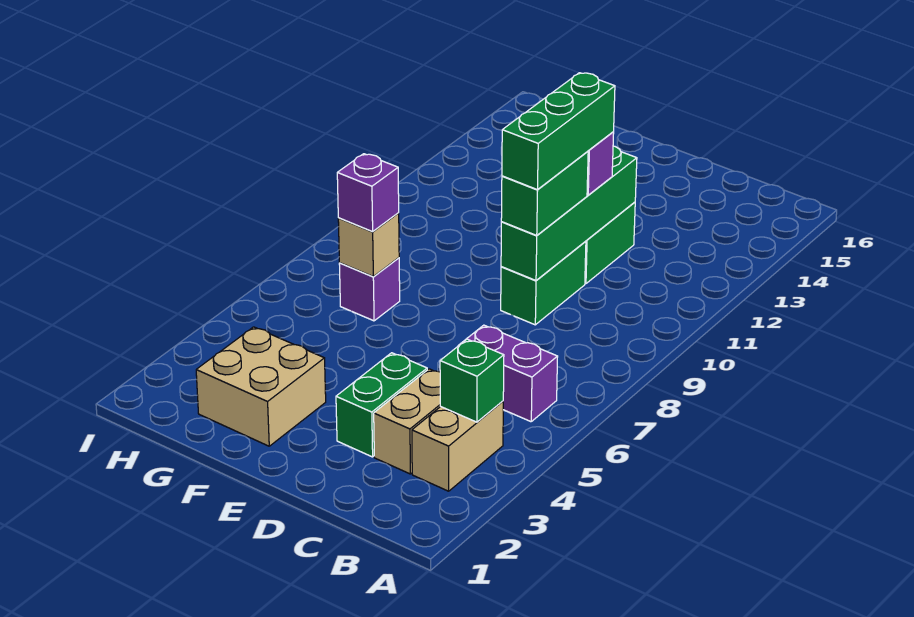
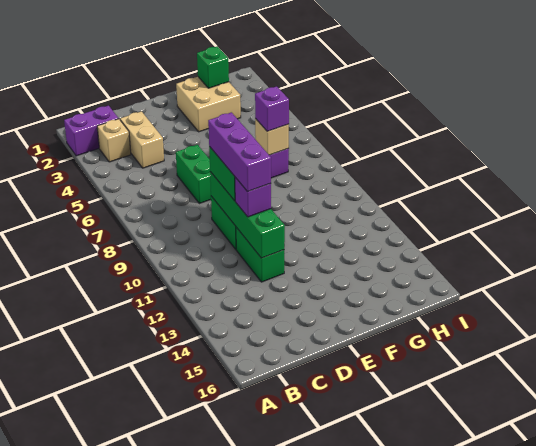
tan 1x2 brick [412,401,503,491] -> tan 1x1 brick [97,119,131,162]
green 1x1 brick [440,339,504,422] -> green 1x1 brick moved to [197,46,229,88]
purple 1x2 brick [458,325,558,422] -> purple 1x2 brick moved to [64,106,119,156]
green 1x2 brick [336,353,427,457] -> green 1x2 brick moved to [176,145,211,204]
green 1x3 brick [502,73,615,190] -> purple 1x3 brick [208,112,271,192]

